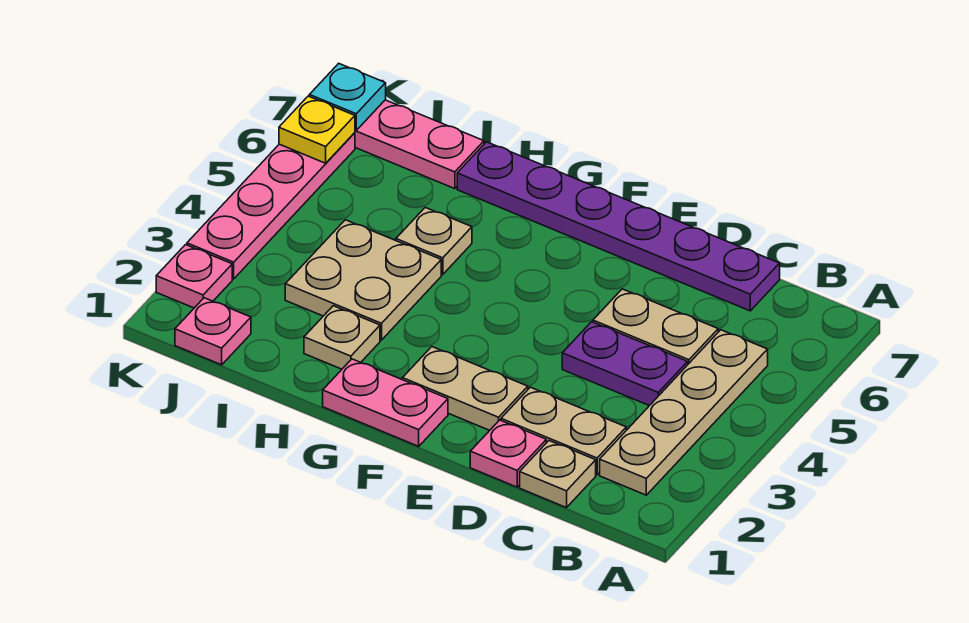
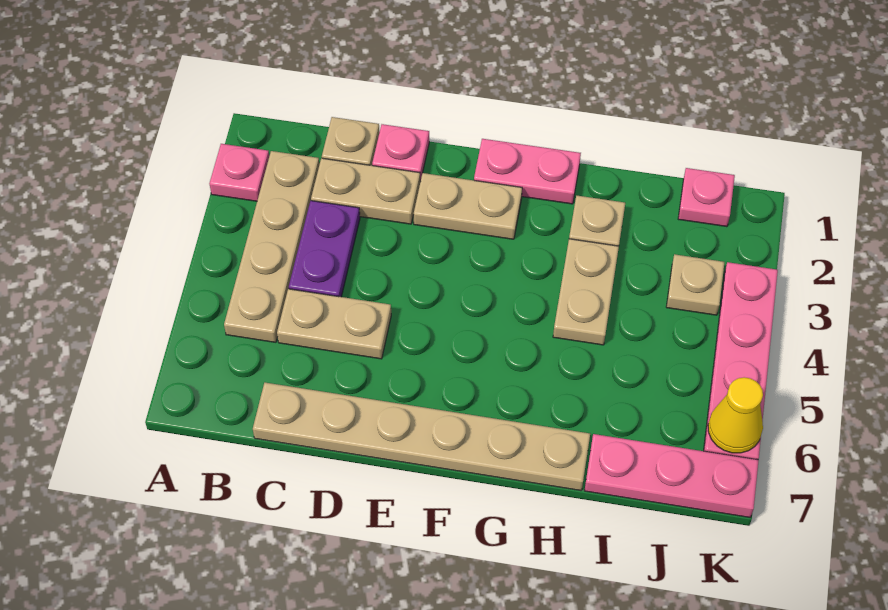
purple 1x2 plate [562,322,688,406] -> purple 1x2 plate turned to [289,201,360,297]
purple 1x6 plate [457,142,780,311] -> tan 1x6 plate [253,383,590,490]
tan 2x2 plate [285,220,441,340] -> tan 1x2 plate [553,239,619,345]
tan 1x1 plate [396,207,472,275] -> tan 1x1 plate moved to [666,254,725,315]
pink 1x1 plate [156,245,232,308] -> pink 1x1 plate moved to [209,144,269,201]
yellow 1x1 plate [279,96,355,163] -> yellow 1x1 cone [708,377,763,453]
cyan 1x1 plate [309,63,386,130] -> none

